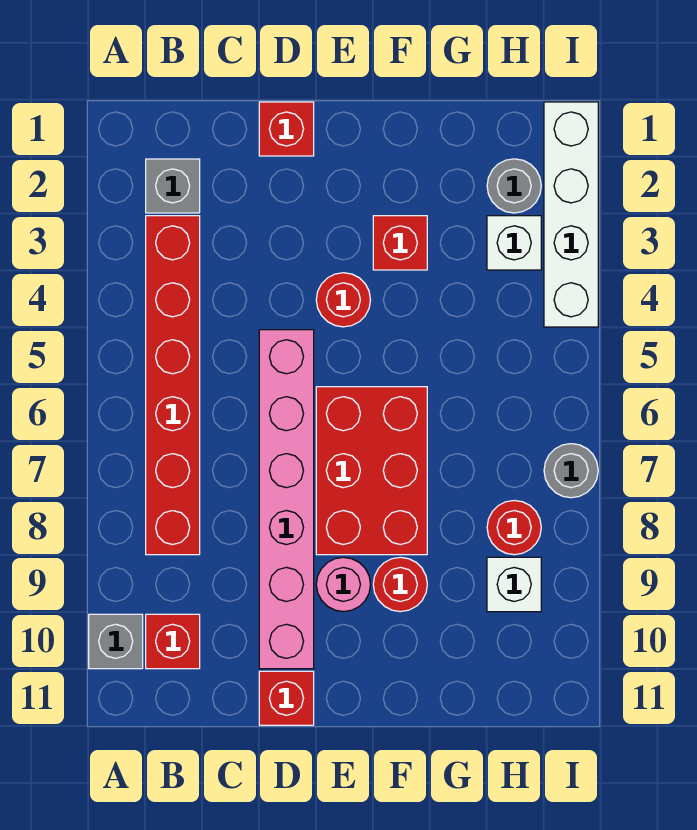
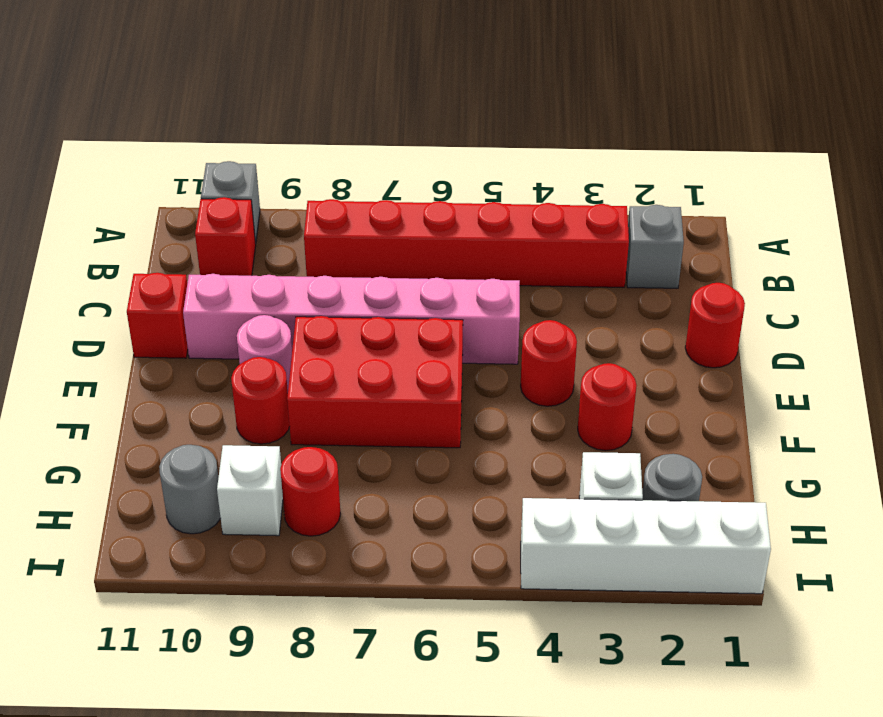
red 1x1 brick [259,102,314,156] -> red 1x1 round brick [685,283,745,368]
red 1x1 brick [373,216,427,270] -> red 1x1 round brick [578,363,637,451]
grey 1x1 round brick [544,444,598,498] -> grey 1x1 round brick moved to [159,445,221,534]

